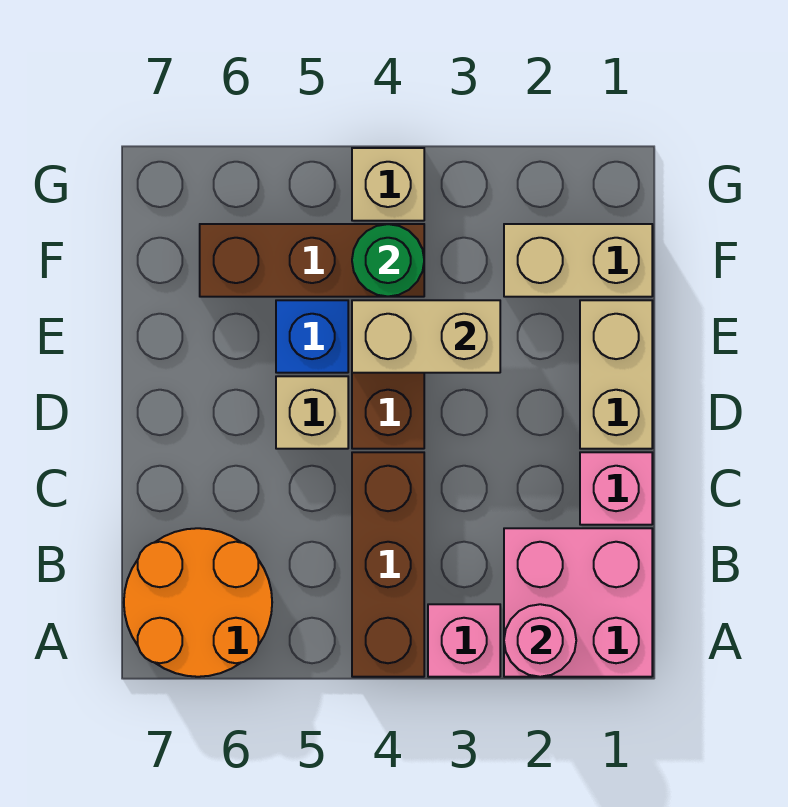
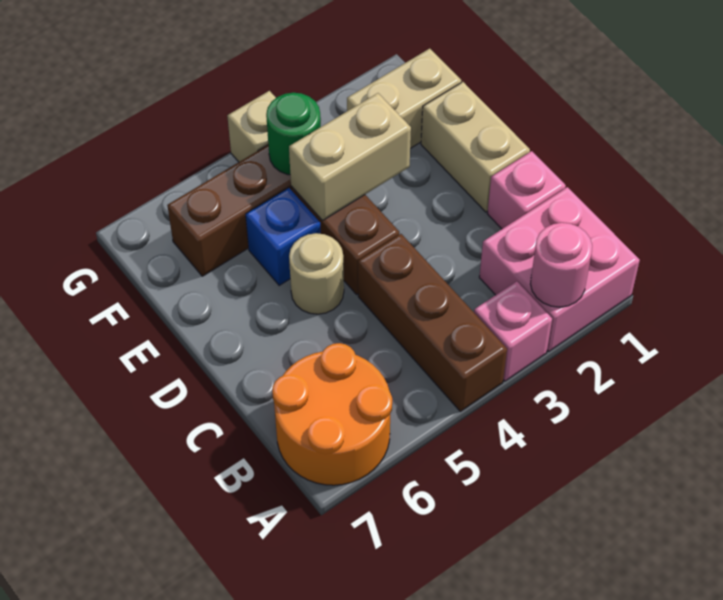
tan 1x1 brick [276,376,348,449] -> tan 1x1 round brick [289,233,344,314]

